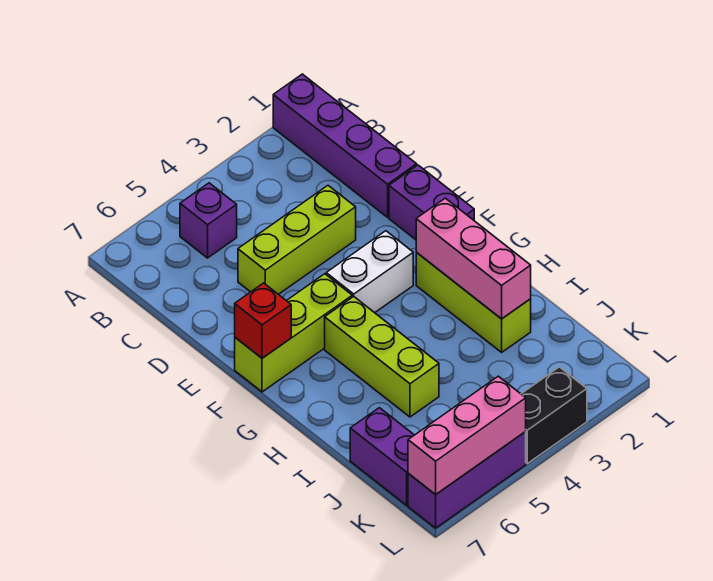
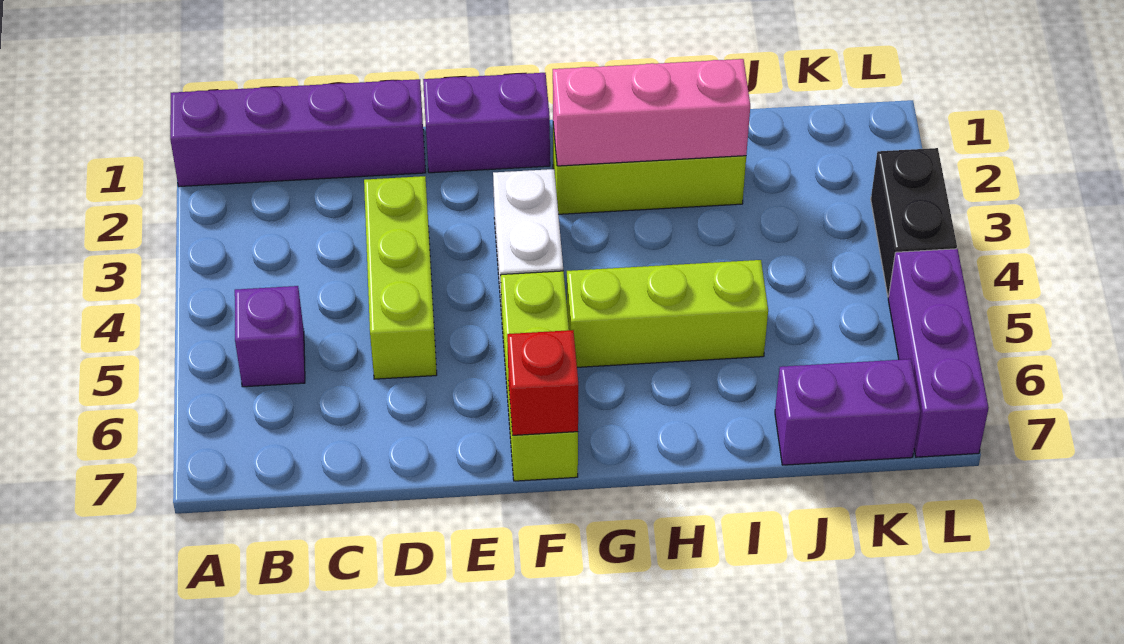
pink 1x3 brick [408,376,526,495] -> none

